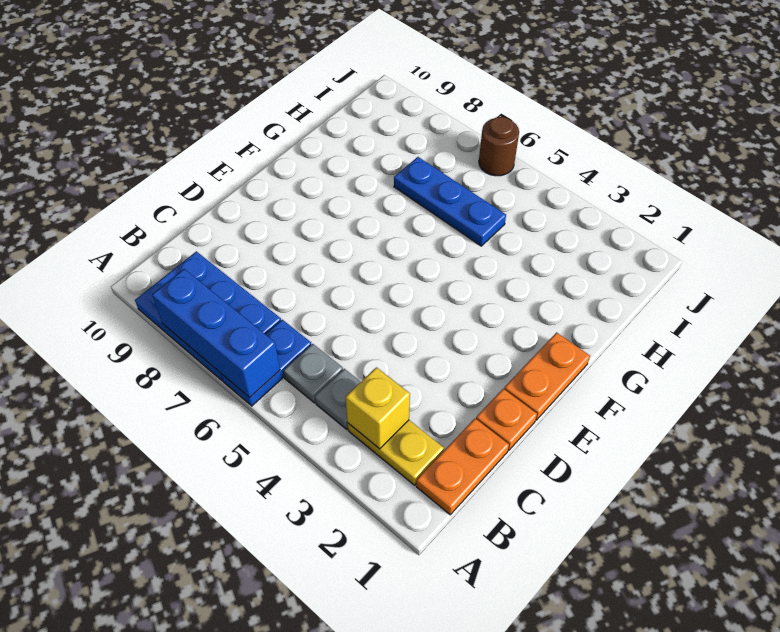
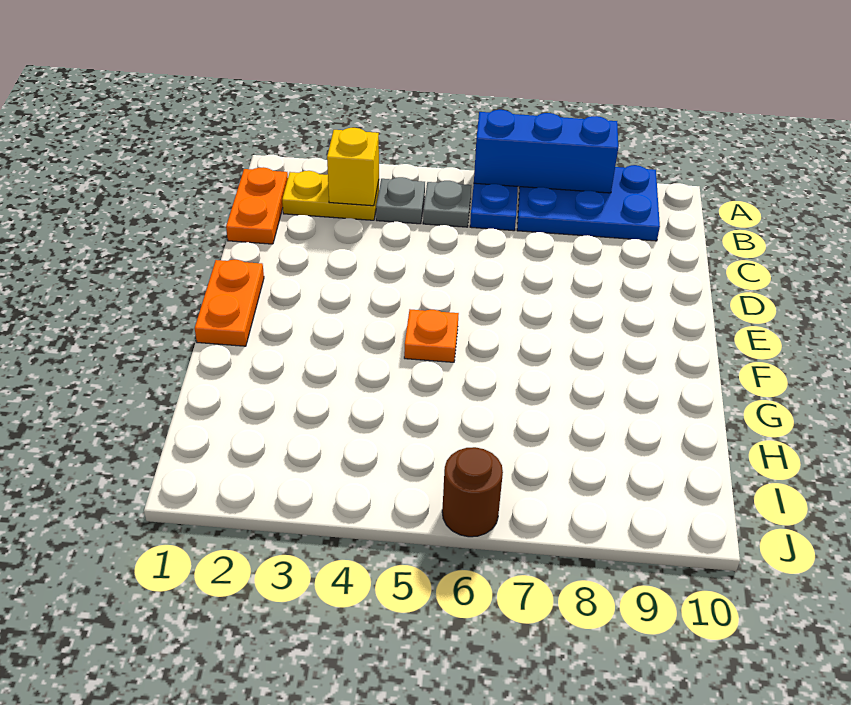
orange 1x1 plate [476,389,537,451] -> orange 1x1 plate moved to [404,310,459,362]
blue 1x3 plate [394,157,506,246] -> none

